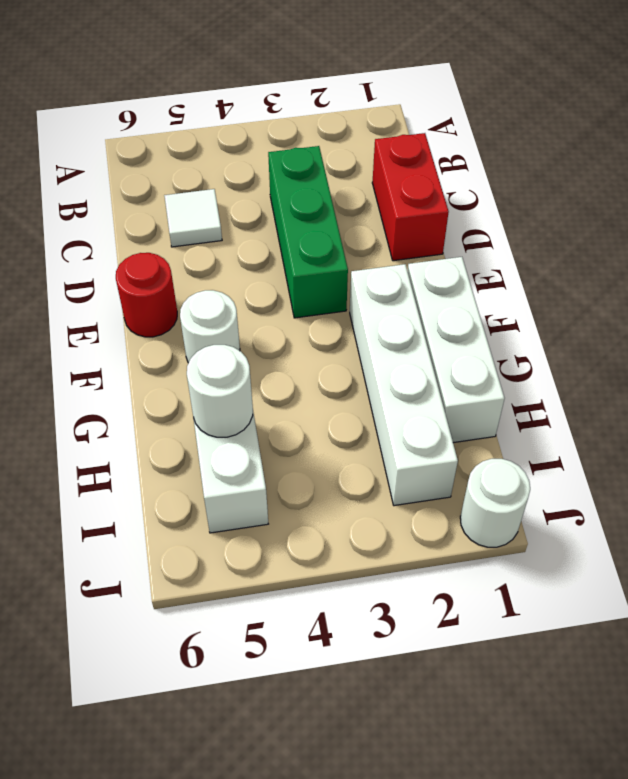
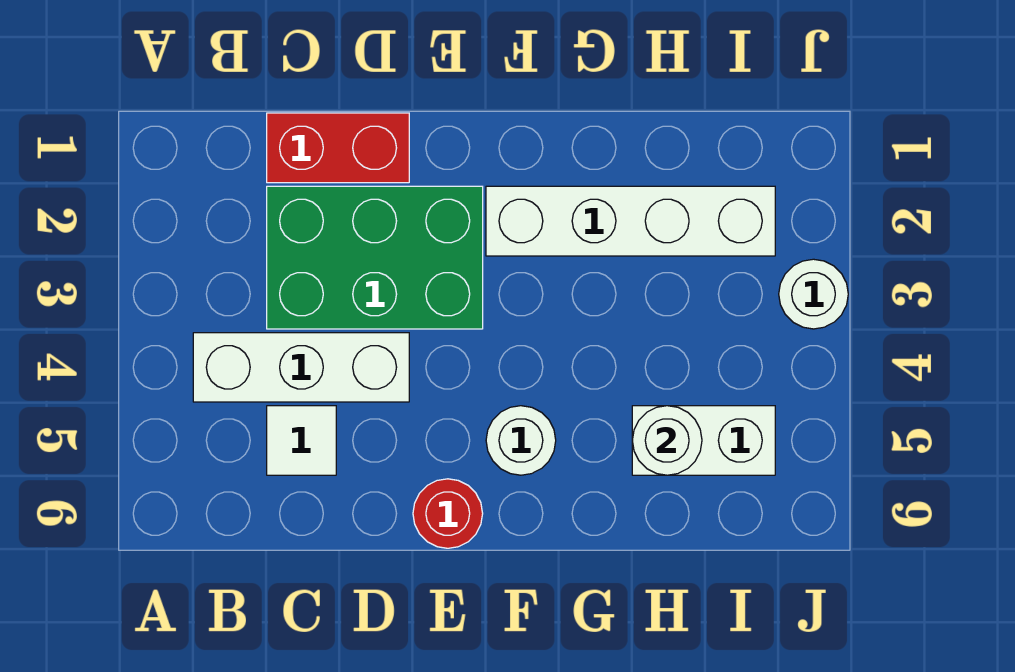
green 1x3 brick [268,146,348,318] -> green 2x3 brick [267,186,483,329]
white 1x3 brick [408,257,505,443] -> white 1x3 brick moved to [193,333,409,402]
white 1x1 round brick [460,459,530,547] -> white 1x1 round brick moved to [779,259,848,329]

